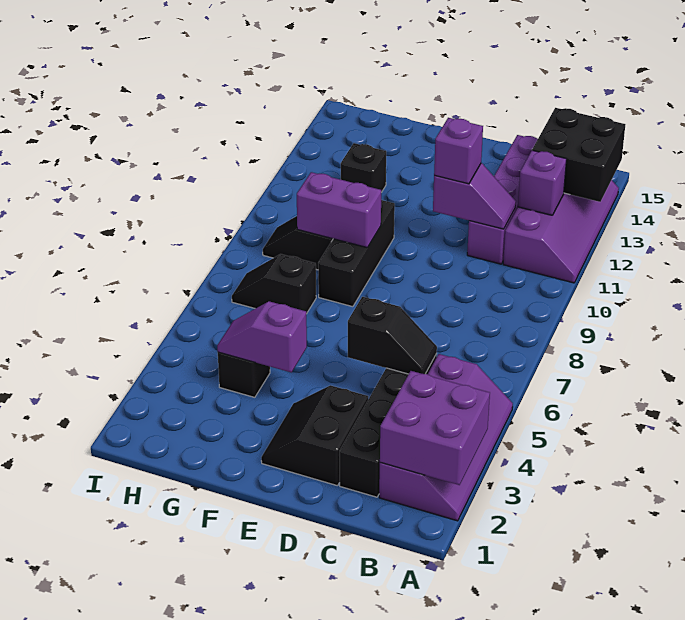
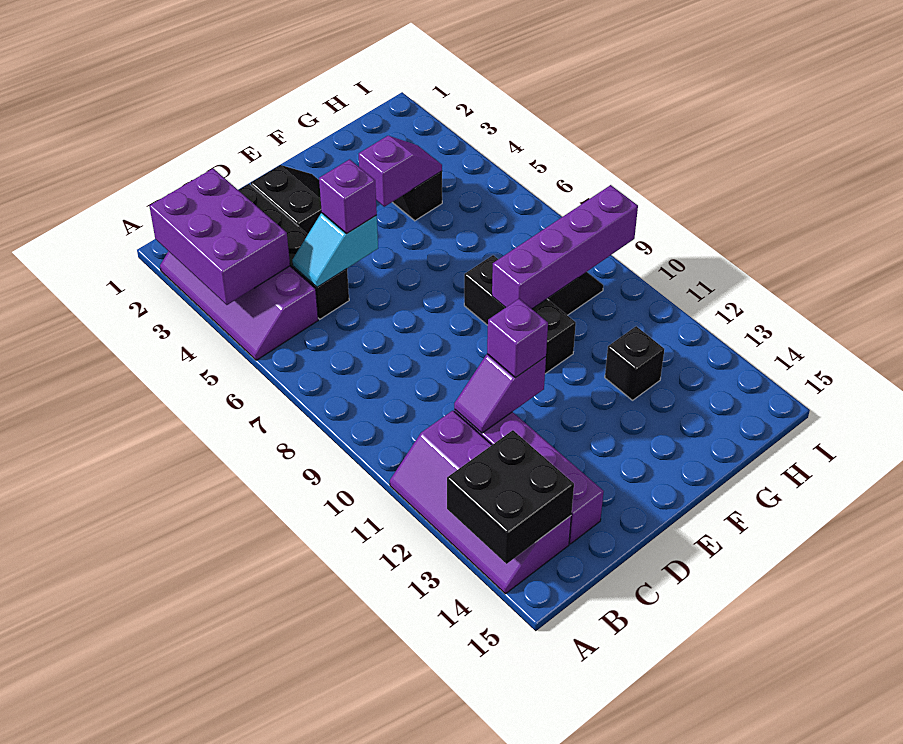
purple 2x2 brick [380,371,490,485] -> purple 2x3 brick [149,169,290,305]
purple 1x1 brick [518,150,567,215] -> purple 1x1 brick moved to [319,159,377,233]
black 1x2 slope [348,297,437,374] -> cyan 1x2 slope [292,213,378,287]
purple 1x2 brick [297,172,381,247] -> purple 1x4 brick [492,185,638,309]
black 1x2 slope [232,254,316,314] -> none

